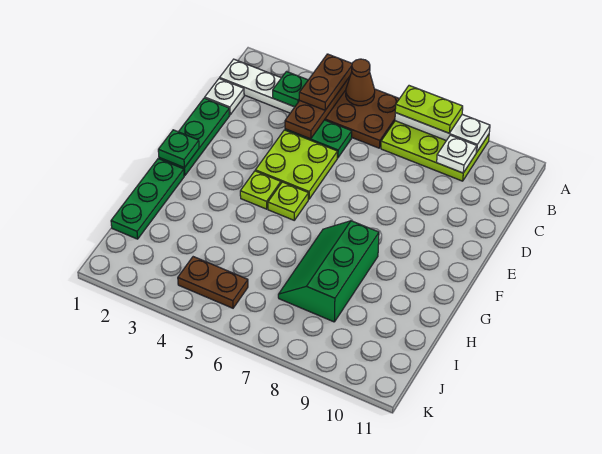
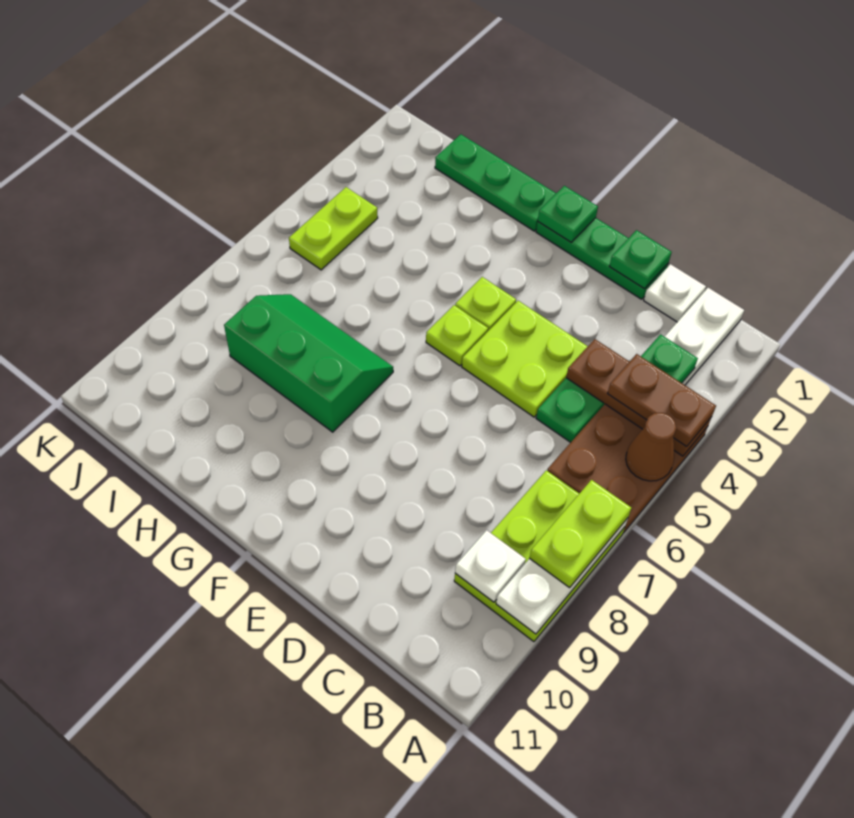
none -> green 1x1 plate [609,230,672,289]
brown 1x2 plate [178,257,248,308] -> lime 1x2 plate [289,187,378,270]

